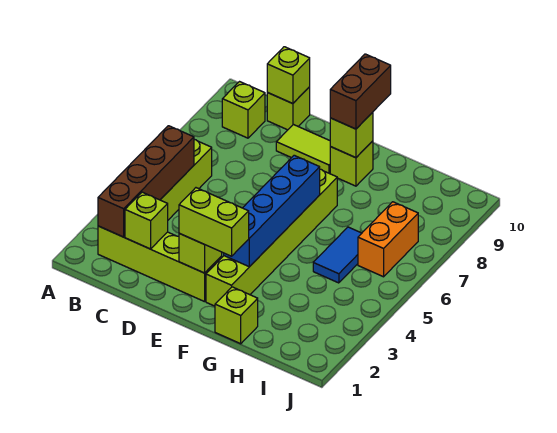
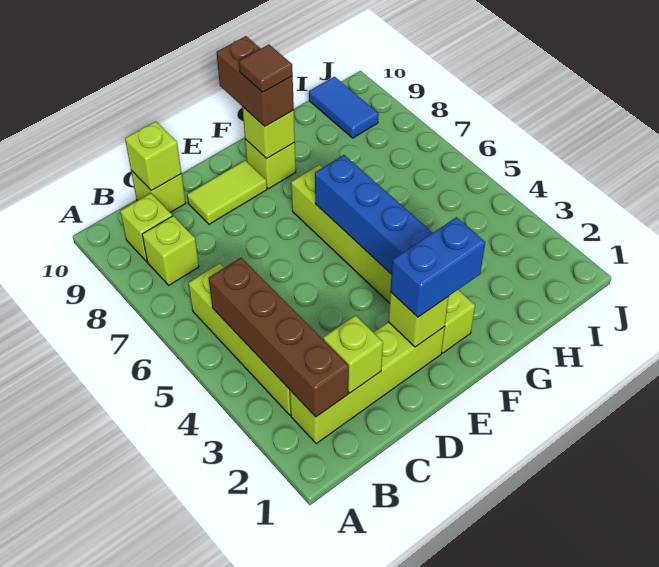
lime 1x2 brick [179,188,249,256] -> blue 1x2 brick [390,217,485,317]
none -> brown 1x1 tile [239,44,293,92]
lime 1x1 brick [215,287,258,344] -> lime 1x1 brick moved to [142,216,199,285]
blue 1x2 tile [313,227,362,283] -> blue 1x2 tile moved to [309,77,378,138]
orange 1x2 brick [358,202,418,277] -> none

